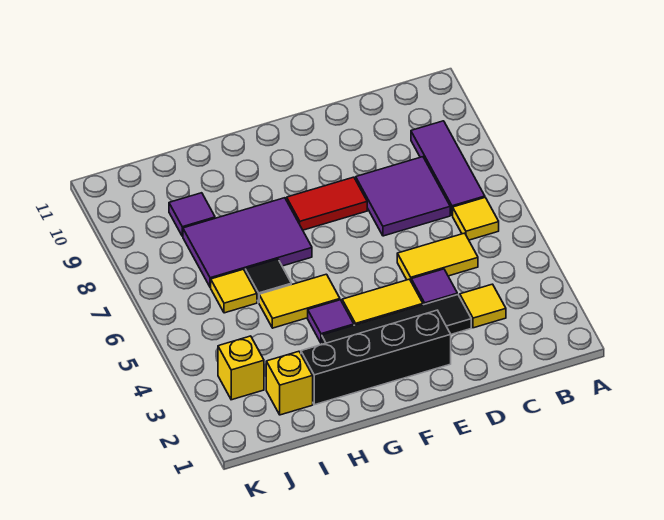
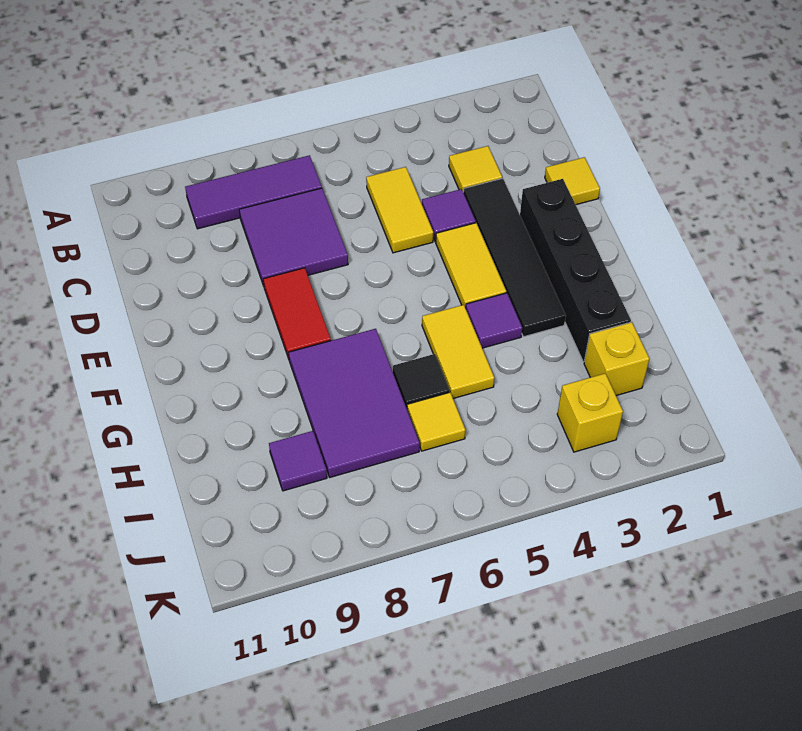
yellow 1x1 tile [453,198,499,240] -> yellow 1x1 tile moved to [545,157,600,205]

